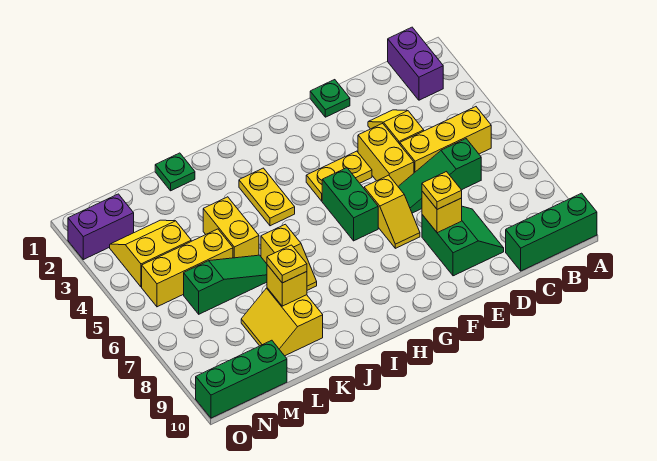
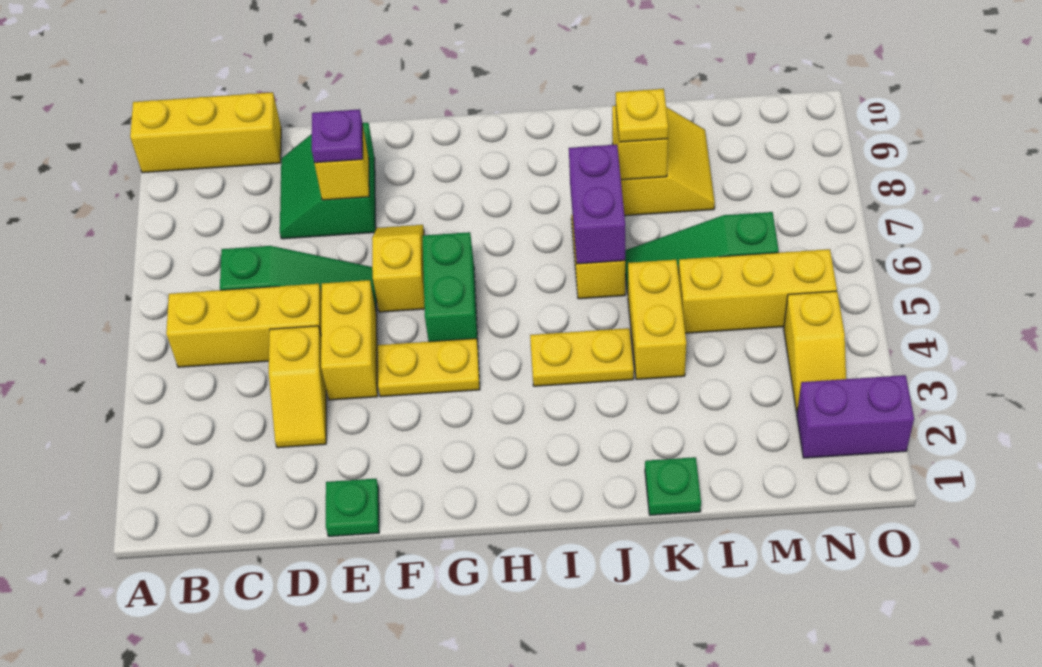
green 1x3 brick [506,193,597,271] -> yellow 1x3 brick [130,92,281,173]
purple 1x2 brick [388,27,443,100] -> purple 1x2 brick moved to [569,145,625,264]
yellow 1x1 plate [422,172,462,209] -> purple 1x1 plate [312,109,363,163]
yellow 1x2 plate [239,168,295,226] -> yellow 1x2 plate turned to [530,328,634,386]
yellow 2x2 slope [110,220,191,287] -> yellow 1x2 slope [784,291,846,413]
green 1x3 brick [196,340,287,418] -> none

